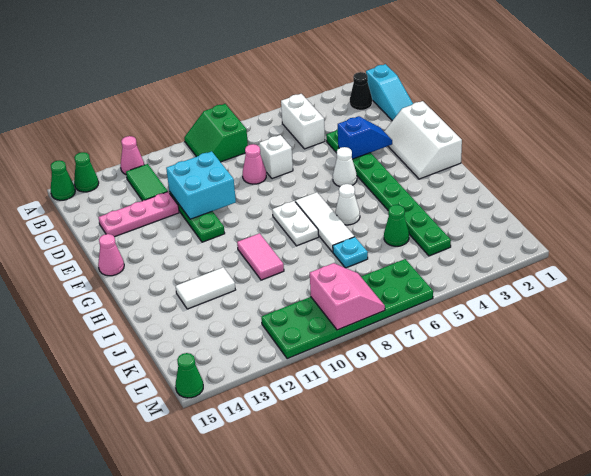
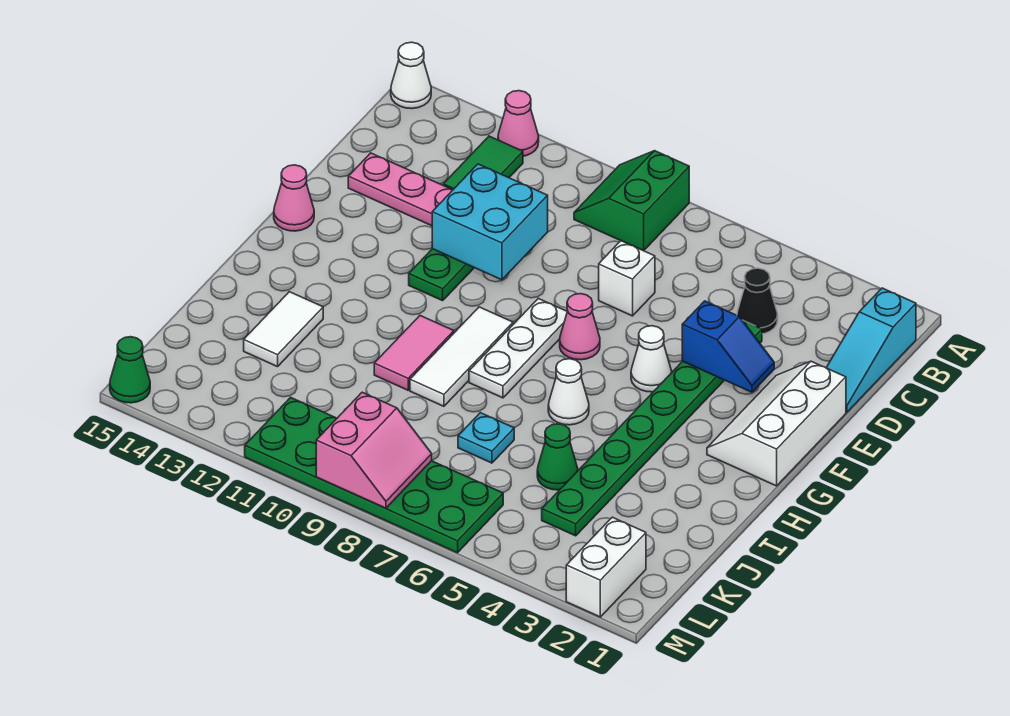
green 1x1 cone [74,152,99,192] -> none
green 1x1 cone [51,160,75,200] -> white 1x1 cone [391,42,431,109]
black 1x1 cone [350,72,372,110] -> black 1x1 cone moved to [737,268,778,334]
white 1x2 brick [281,94,325,149] -> white 1x2 brick moved to [566,517,646,617]
pink 1x1 cone [243,144,266,184] -> pink 1x1 cone moved to [560,294,600,360]
white 1x3 tile [295,192,354,252] -> white 1x3 tile moved to [410,307,513,406]
white 1x2 plate [272,201,319,246] -> white 1x3 plate [469,299,567,398]
white 1x2 tile [175,267,235,309] -> white 1x2 tile turned to [244,292,323,367]

